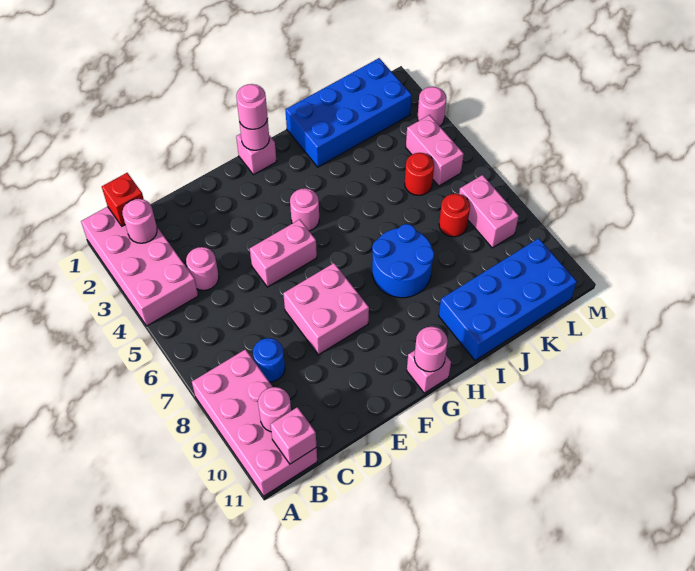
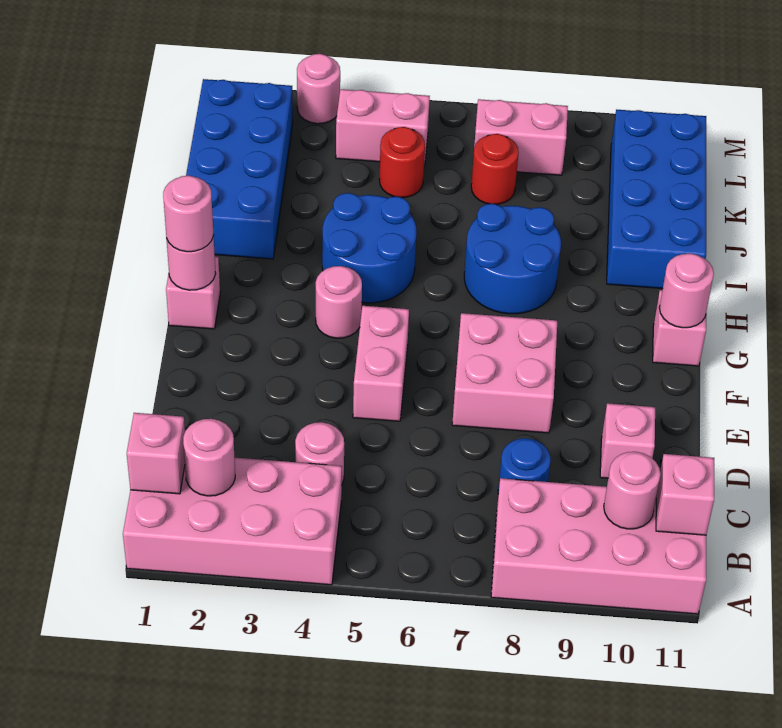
red 1x1 brick [102,173,144,226] -> pink 1x1 brick [127,413,185,494]
none -> pink 1x1 brick [600,403,655,478]
none -> blue 2x2 round brick [322,193,417,303]

